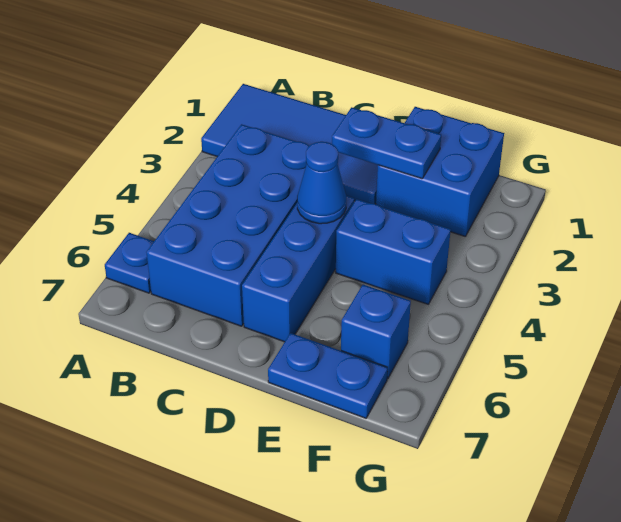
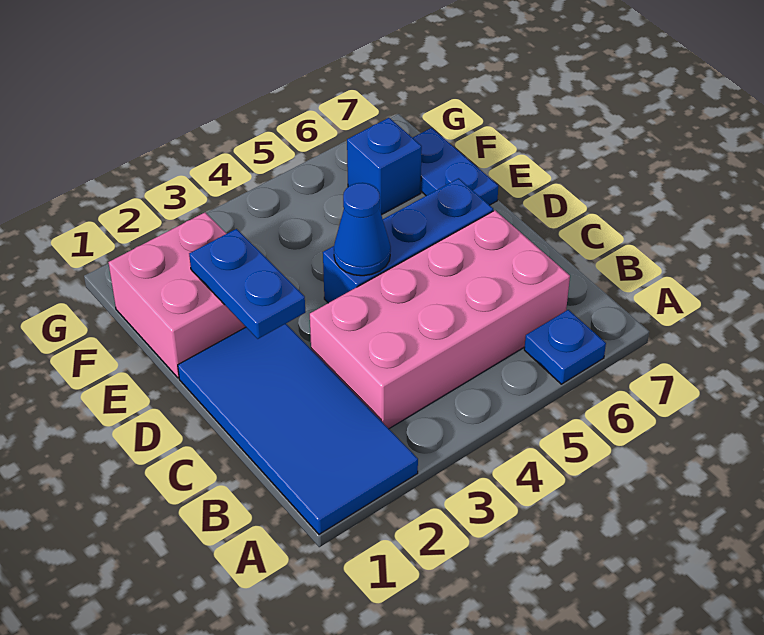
blue 2x4 brick [146,124,309,326] -> pink 2x4 brick [310,210,570,429]
blue 2x2 brick [376,107,504,237] -> pink 2x2 brick [108,213,245,378]
blue 1x2 brick [336,199,451,304] -> none

